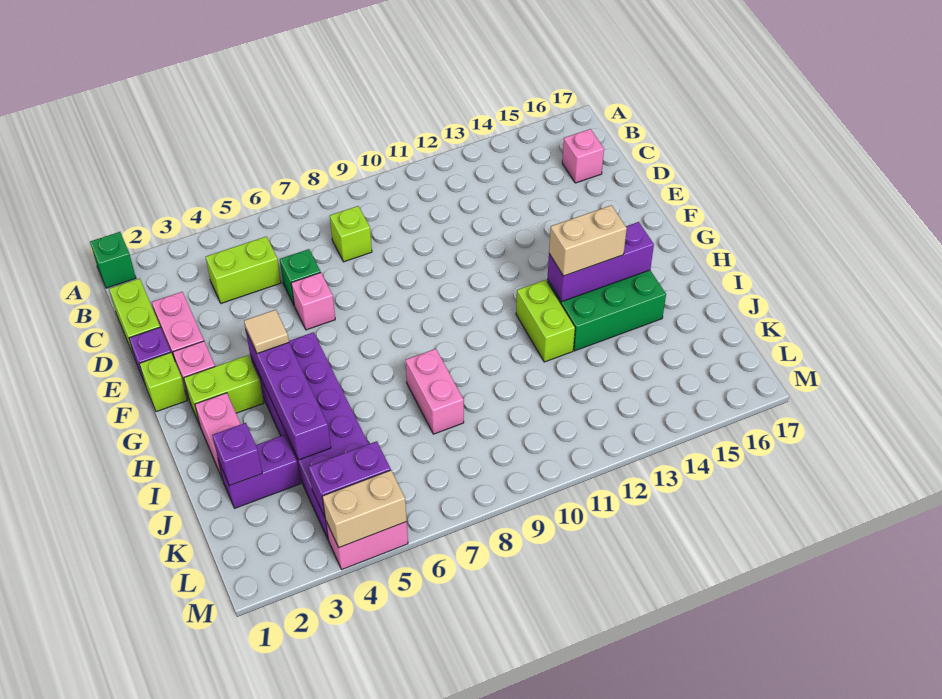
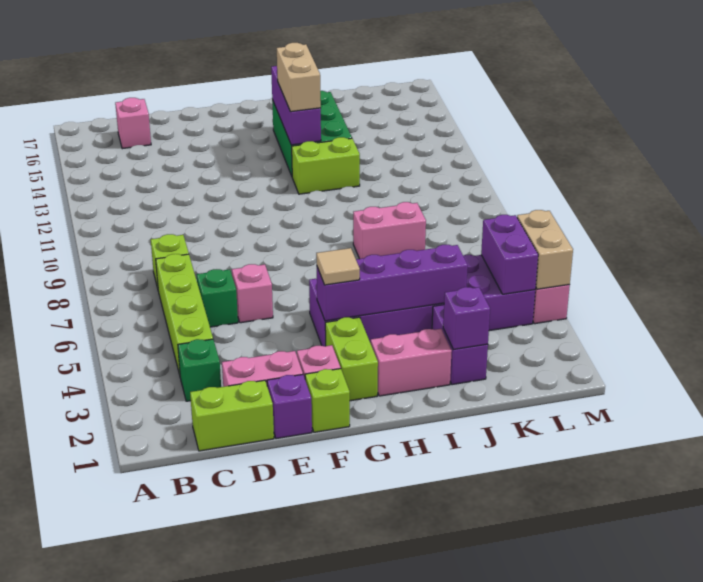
green 1x1 brick [90,232,136,288] -> green 1x1 brick moved to [178,339,221,401]
lime 1x2 brick [206,236,281,303] -> lime 1x4 brick [156,254,213,375]

